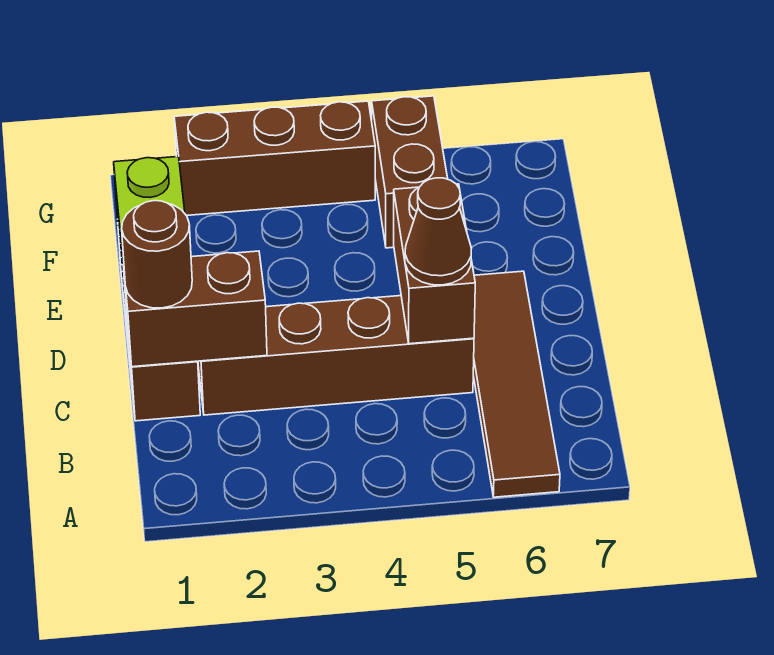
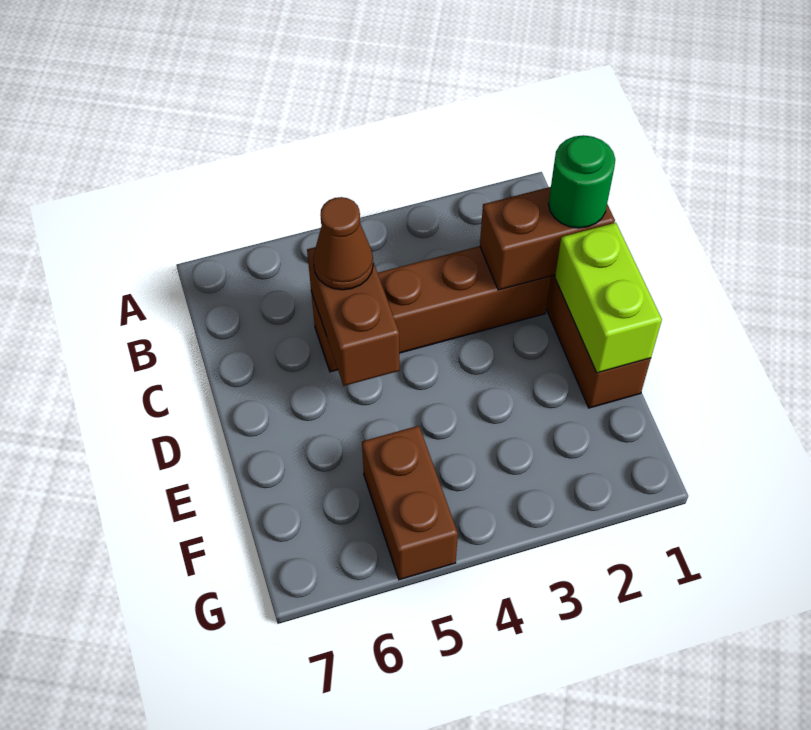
brown 1x4 tile [473,271,560,497] -> none
brown 1x1 round brick [122,201,192,308] -> green 1x1 round brick [549,135,615,228]
brown 1x3 brick [174,101,375,216] -> none

